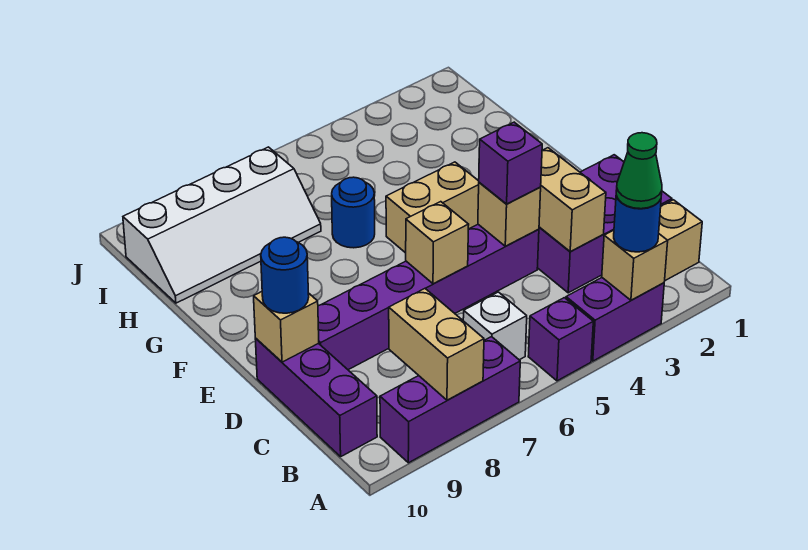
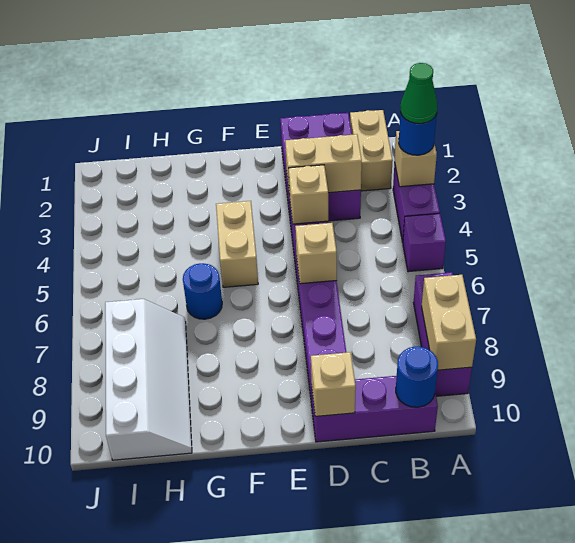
tan 1x2 brick [389,289,484,400] -> tan 1x2 brick turned to [422,275,476,370]
white 1x1 brick [463,292,527,360] -> none
purple 1x1 brick [479,122,542,204] -> none
blue 1x1 round brick [261,237,309,313] -> blue 1x1 round brick moved to [396,347,438,407]

